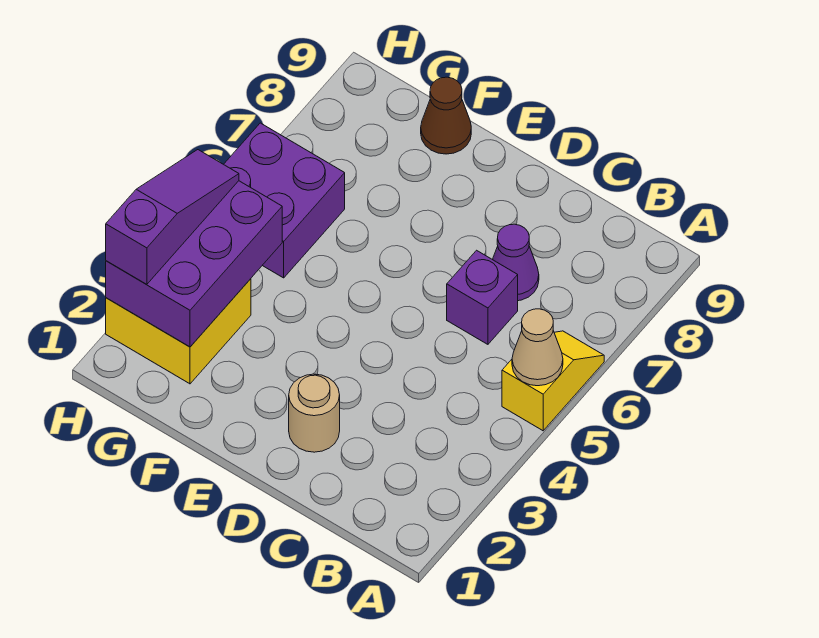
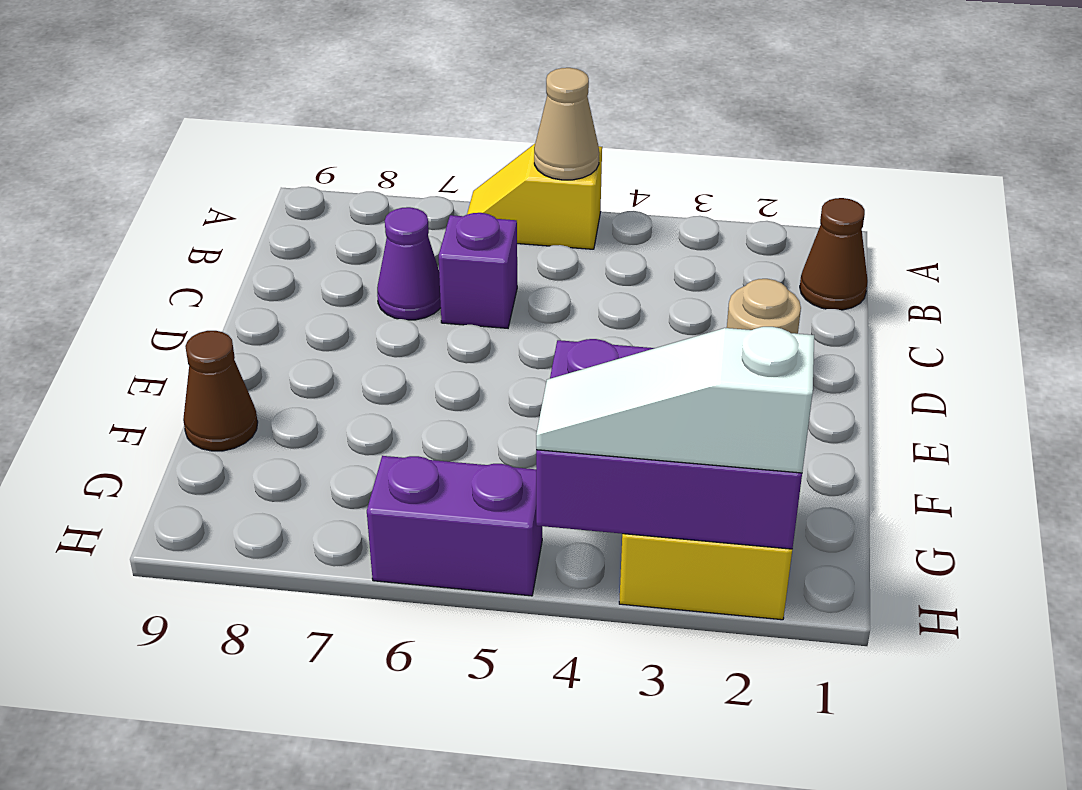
none -> brown 1x1 cone [800,198,868,310]
purple 2x2 brick [224,123,345,278] -> purple 1x2 brick [367,456,542,596]
purple 1x3 slope [106,150,239,285] -> white 1x3 slope [536,327,814,473]

